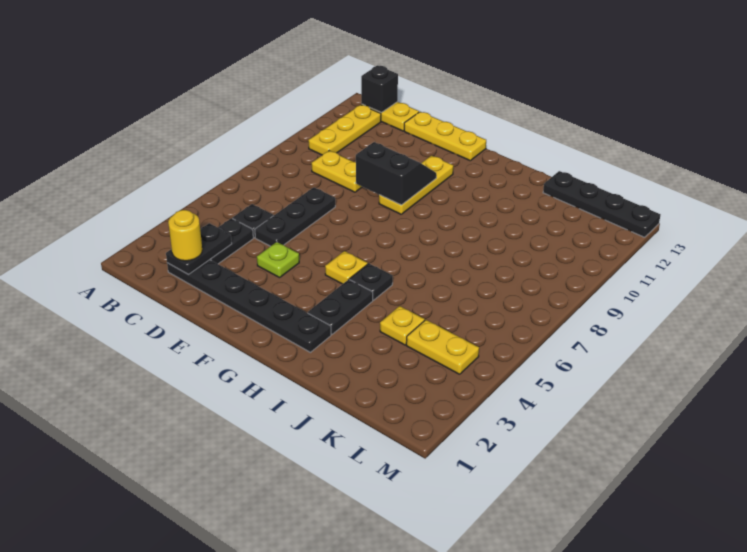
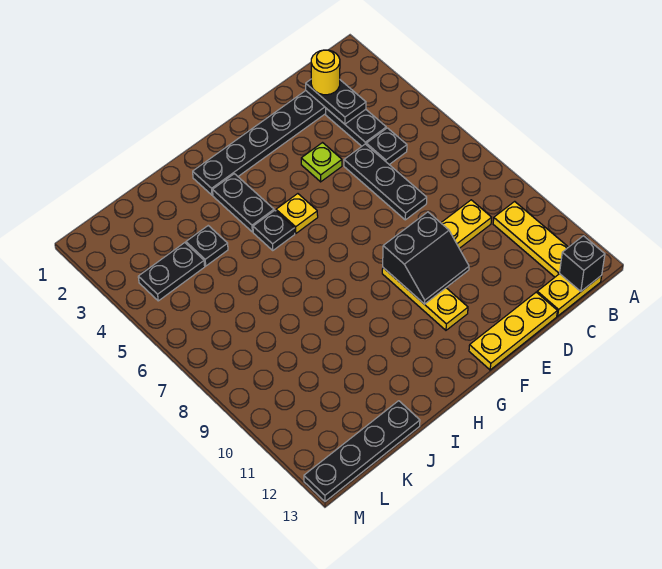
yellow 1x1 plate [380,306,425,345] -> black 1x1 plate [186,226,228,266]
yellow 1x2 plate [406,320,479,374] -> black 1x2 plate [138,243,205,301]

